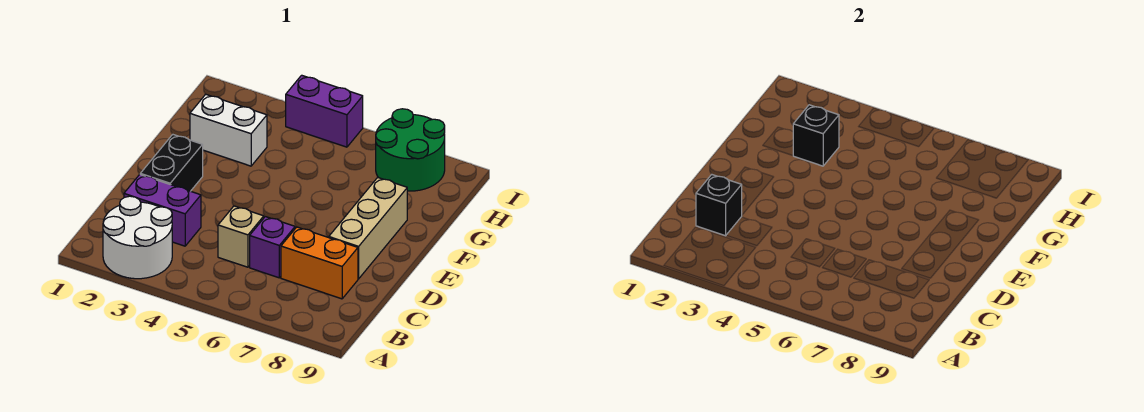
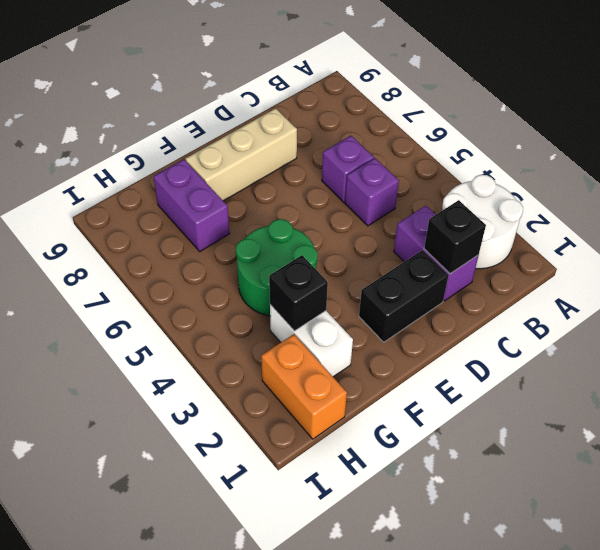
tan 1x1 brick [218,206,264,267] -> purple 1x1 brick [345,158,399,226]
orange 1x2 brick [281,227,358,299] -> orange 1x2 brick moved to [261,334,347,439]
green 2x2 round brick [376,109,445,191] -> green 2x2 round brick moved to [236,219,318,316]
purple 1x2 brick [286,75,363,147] -> purple 1x2 brick moved to [154,159,230,251]

